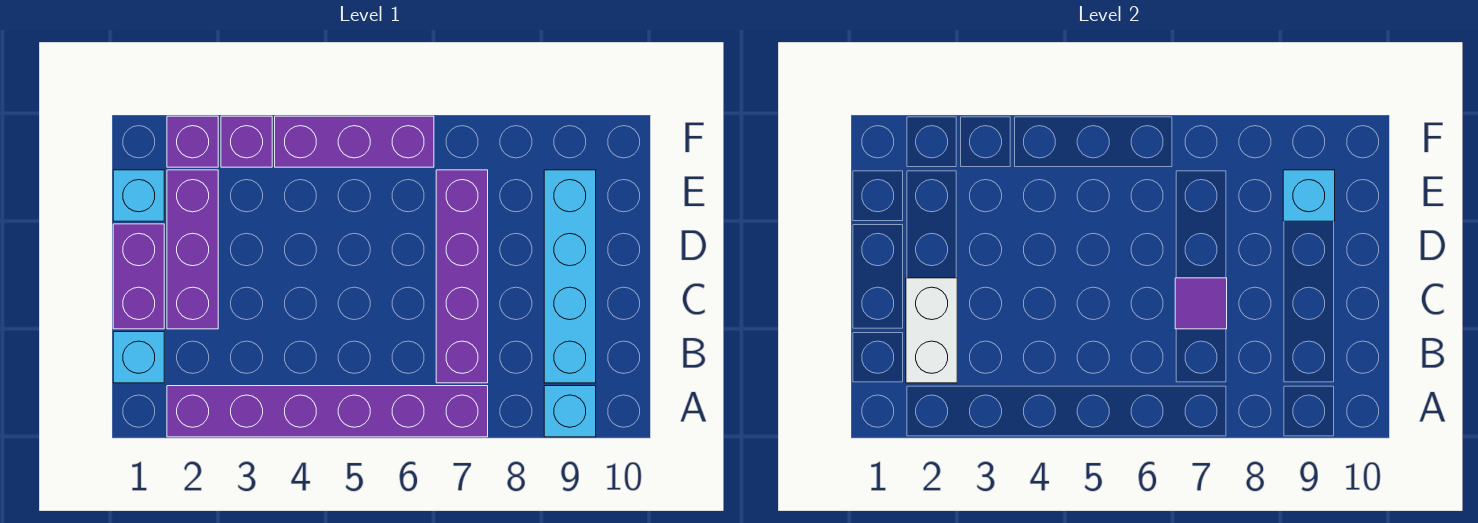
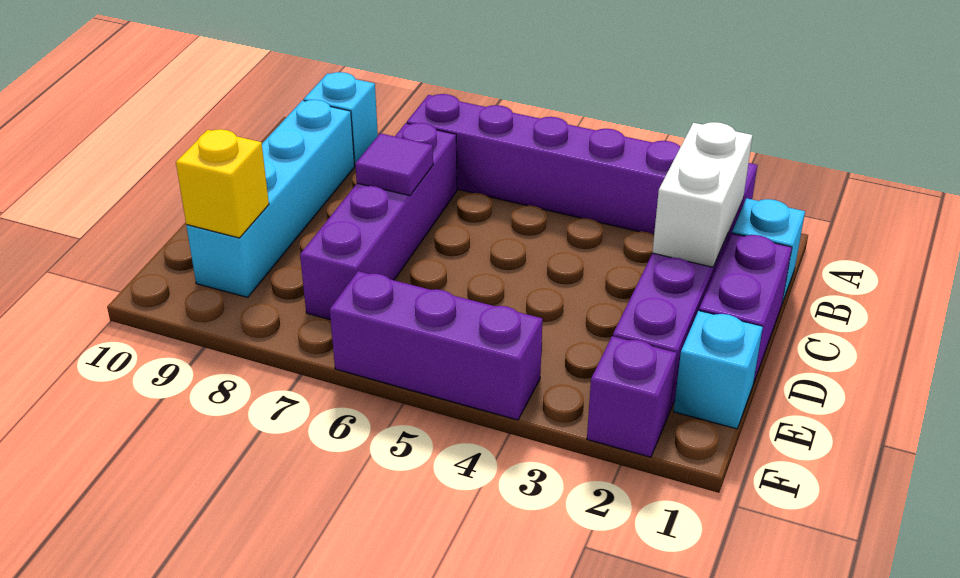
cyan 1x1 brick [1283,170,1335,221] -> yellow 1x1 brick [176,129,269,238]
purple 1x1 brick [221,116,272,167] -> none

